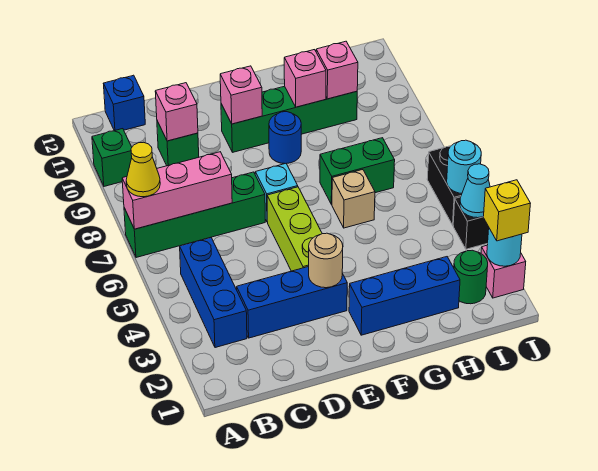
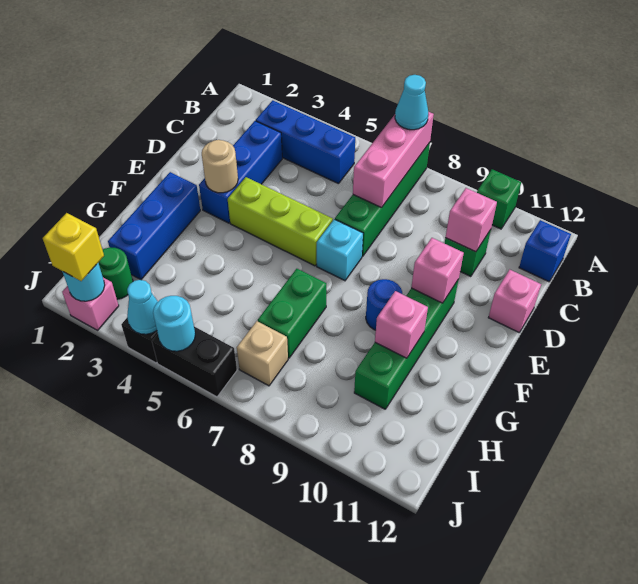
yellow 1x1 cone [126,142,160,197] -> cyan 1x1 cone [395,75,428,130]
tan 1x1 brick [332,170,375,228] -> tan 1x1 brick moved to [237,321,288,386]
pink 1x1 brick [316,41,358,99] -> pink 1x1 brick moved to [488,270,541,332]

